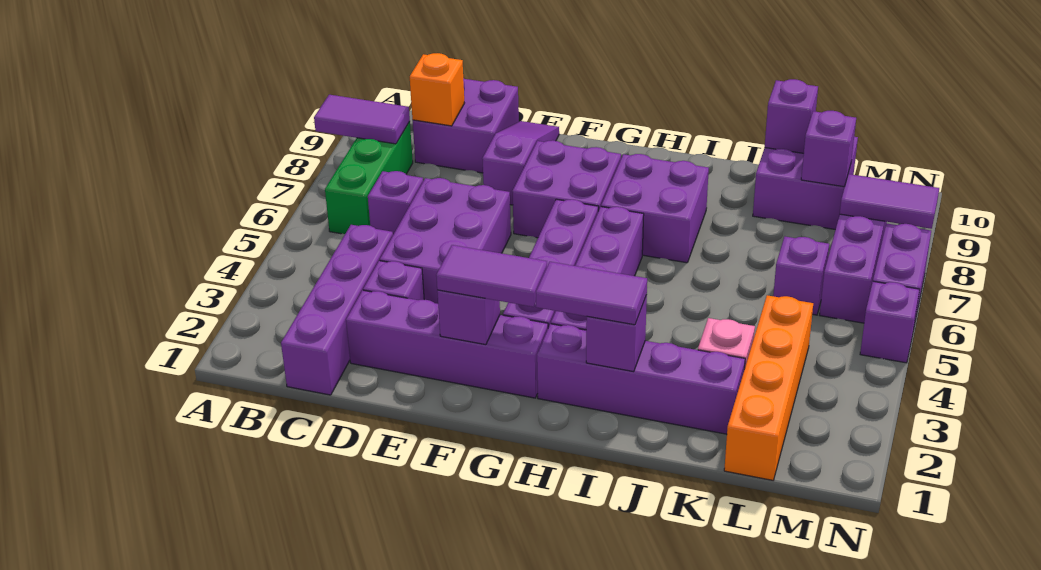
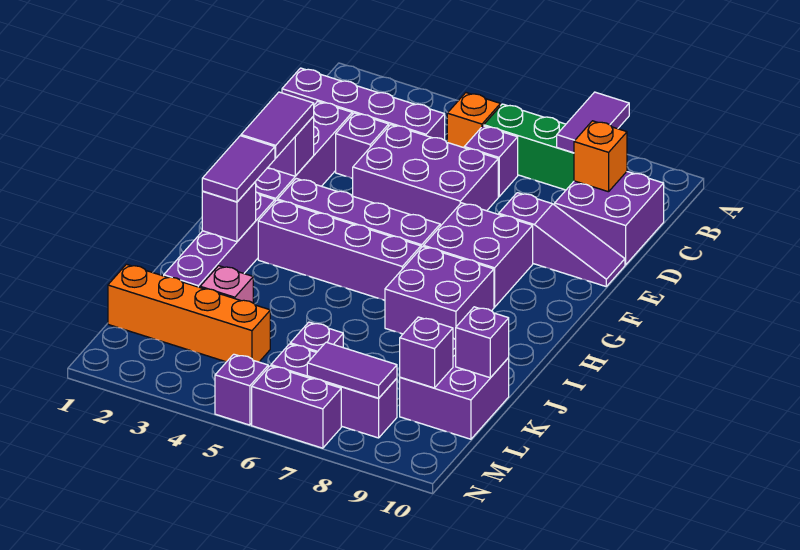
none -> orange 1x1 brick [447,93,500,148]
purple 1x2 tile [840,174,939,229] -> purple 1x2 tile turned to [307,342,397,398]

